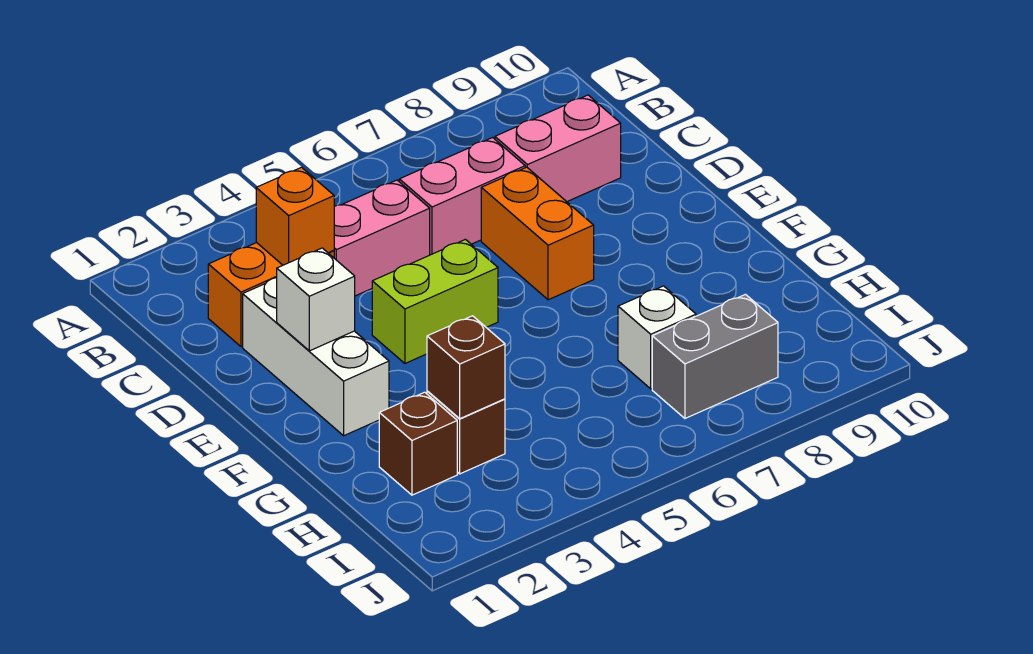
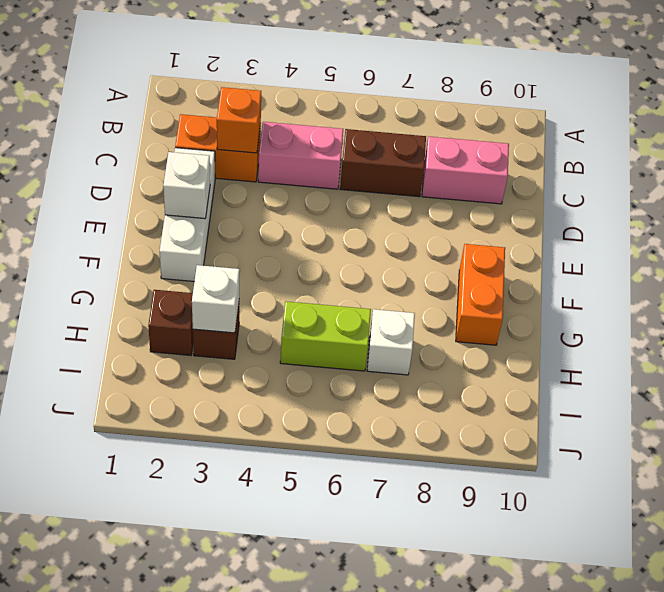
pink 1x2 brick [399,138,525,255] -> brown 1x2 brick [340,129,426,197]
orange 1x2 brick [481,167,594,300] -> orange 1x2 brick moved to [456,244,505,345]
lime 1x2 brick [372,239,498,363] -> lime 1x2 brick moved to [280,301,371,371]
brown 1x1 brick [427,316,505,419] -> white 1x1 brick [192,265,240,333]
grey 1x2 brick [652,294,778,418] -> none

